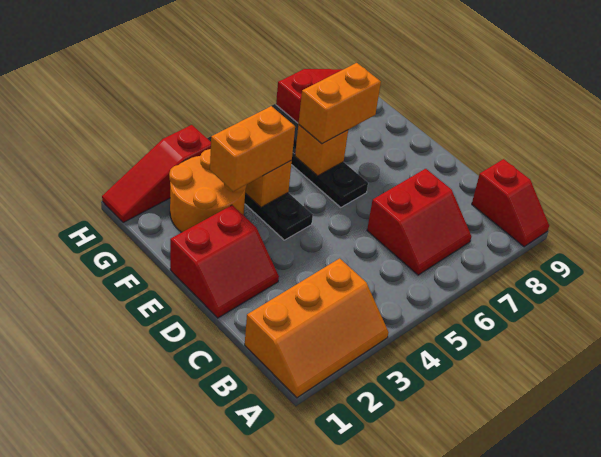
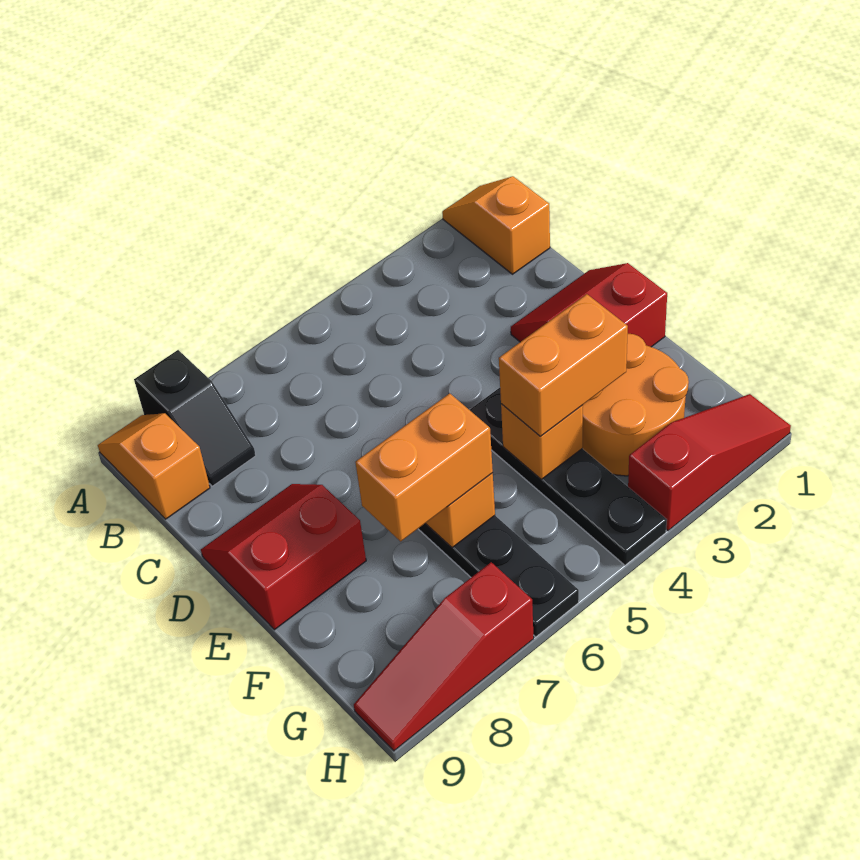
orange 2x3 slope [245,258,389,398] -> orange 1x2 slope [442,176,550,274]
none -> black 1x2 slope [134,350,256,486]
red 1x2 slope [472,159,549,247] -> orange 1x2 slope [98,413,210,519]
red 2x2 slope [367,169,471,275] -> red 2x2 slope moved to [201,484,366,630]

